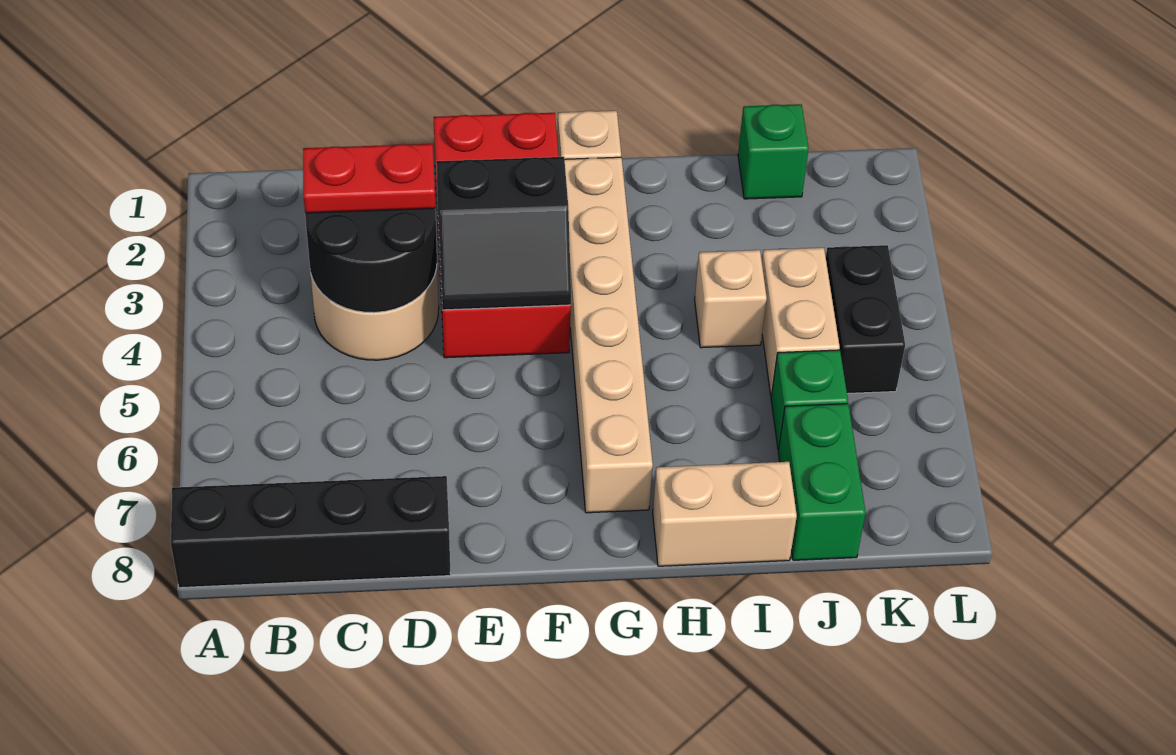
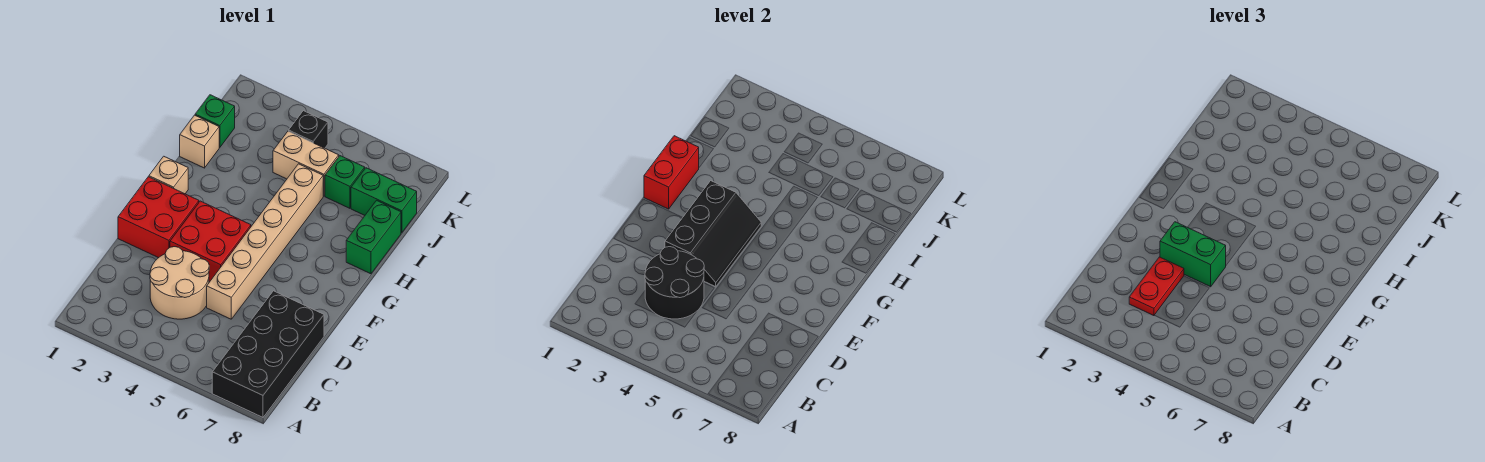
black 1x4 brick [171,476,451,588] -> black 2x4 brick [212,291,324,417]
black 2x2 slope [436,157,571,310] -> black 2x3 slope [665,181,761,287]
none -> green 1x2 brick [1160,222,1226,287]
none -> red 1x2 brick [644,136,699,209]
tan 1x6 brick [565,157,653,513] -> tan 1x6 brick turned to [207,164,323,319]
tan 1x2 brick [653,462,797,566] -> green 1x2 brick [346,200,401,274]
tan 1x1 brick [695,250,767,348] -> tan 1x1 brick moved to [180,115,219,168]
black 1x2 brick [826,245,905,394] -> black 1x1 brick [289,111,328,148]

